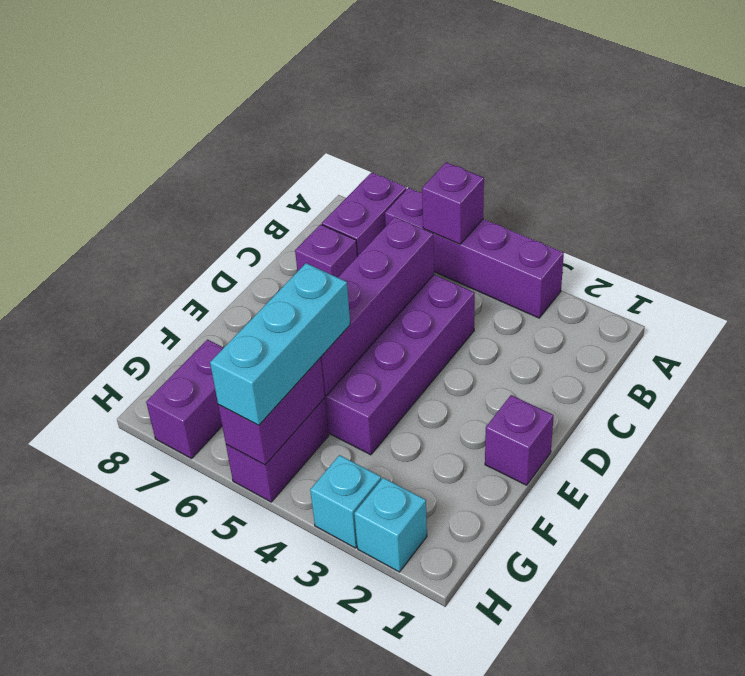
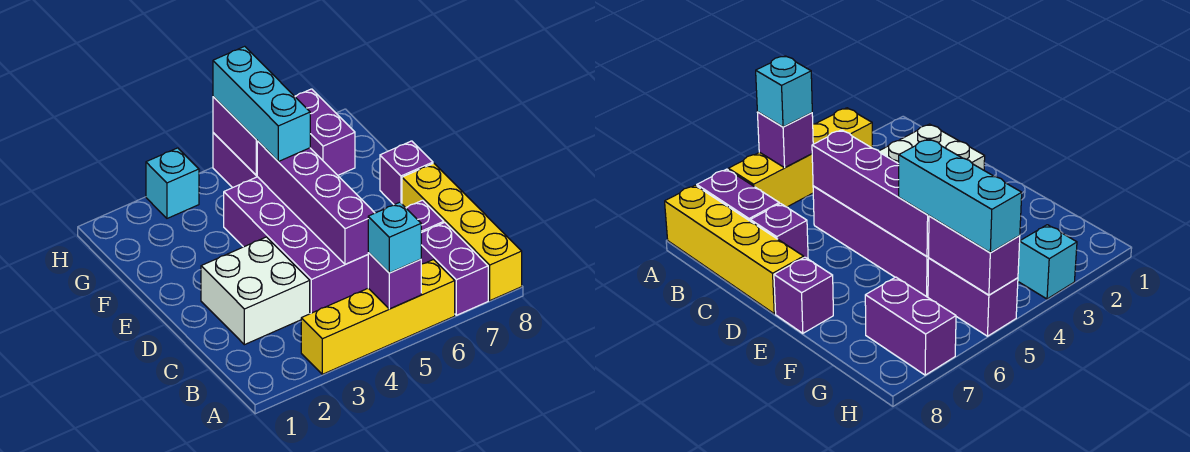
purple 1x4 brick [385,188,564,318] -> yellow 1x4 brick [301,260,455,374]
none -> yellow 1x4 brick [402,163,522,301]
none -> white 2x2 brick [201,237,310,345]
purple 1x1 brick [485,395,554,485] -> purple 1x1 brick moved to [380,141,433,205]
cyan 1x1 brick [354,478,427,572] -> cyan 1x1 brick moved to [368,202,421,273]

